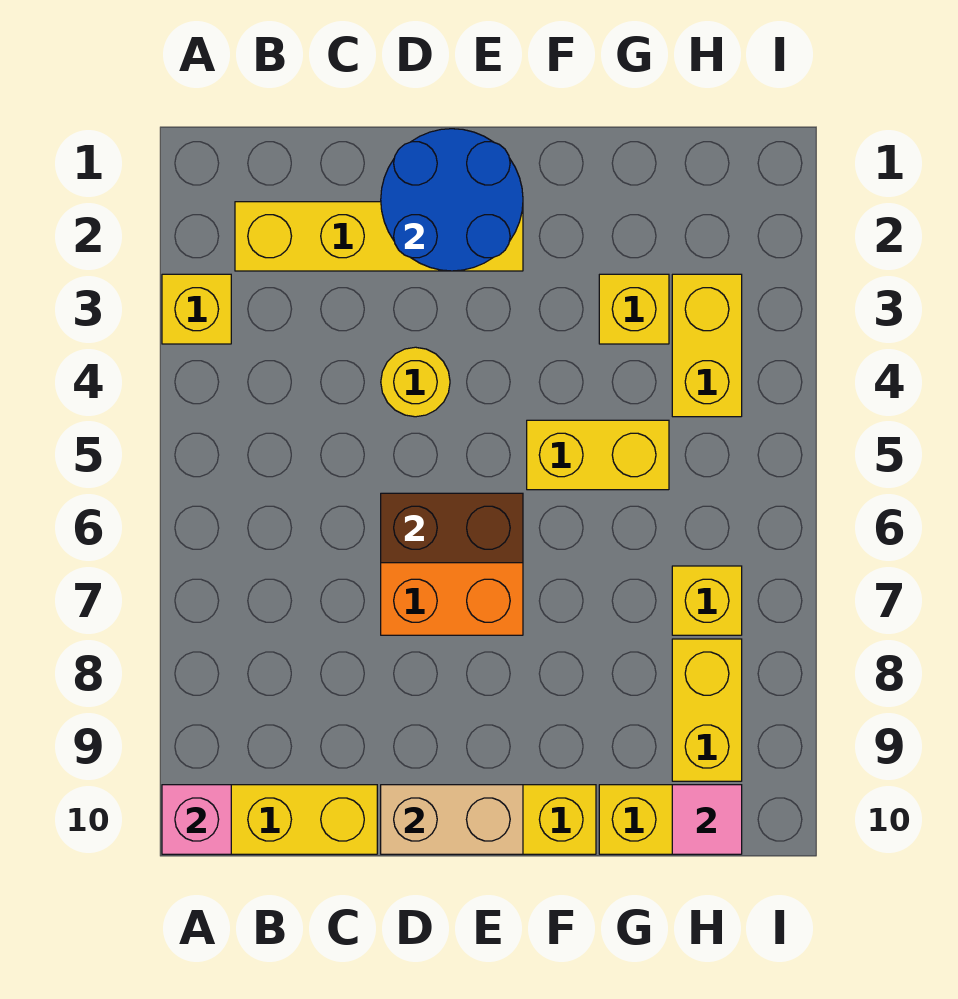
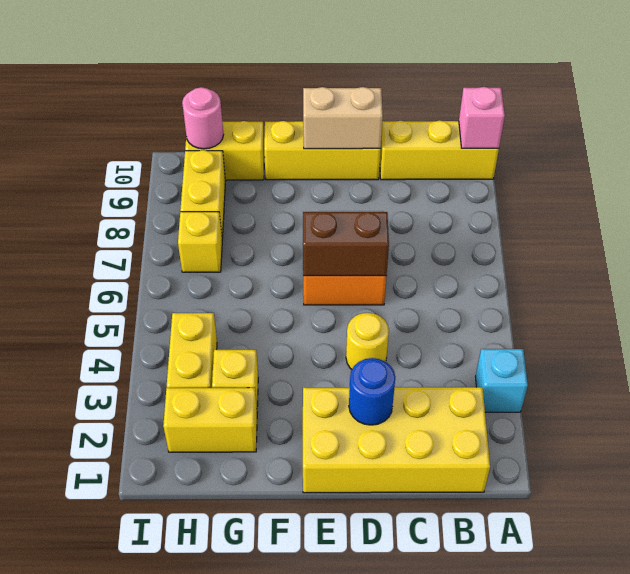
yellow 1x1 brick [162,274,231,344] -> cyan 1x1 brick [476,349,528,412]
yellow 1x4 brick [235,202,523,271] -> yellow 2x4 brick [303,387,490,493]
blue 2x2 round brick [381,129,523,271] -> blue 1x1 round brick [349,358,395,425]
yellow 1x2 brick [527,420,669,490] -> yellow 1x2 brick moved to [163,388,257,452]
pink 1x1 tile [672,785,742,854] -> pink 1x1 round brick [182,87,224,149]

